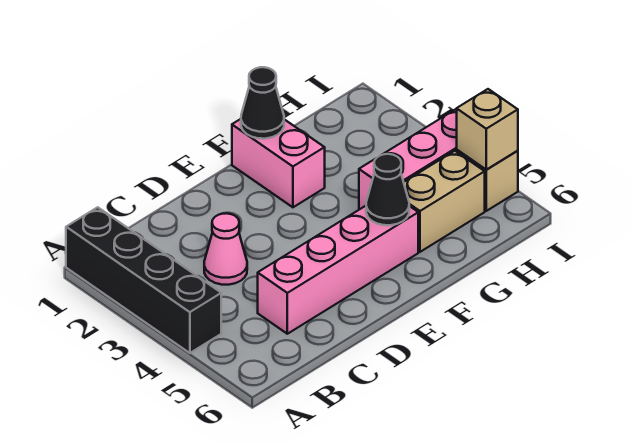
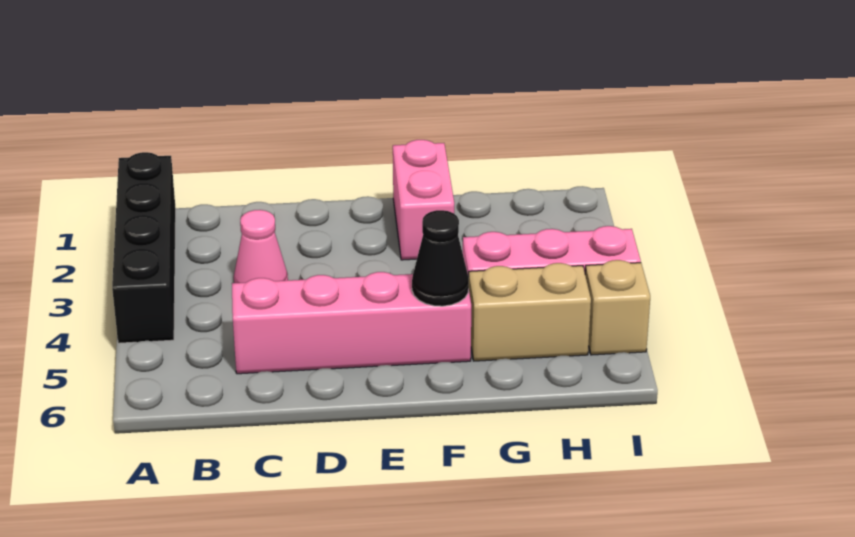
black 1x1 cone [241,67,284,139] -> none
tan 1x1 brick [457,89,518,170] -> none

